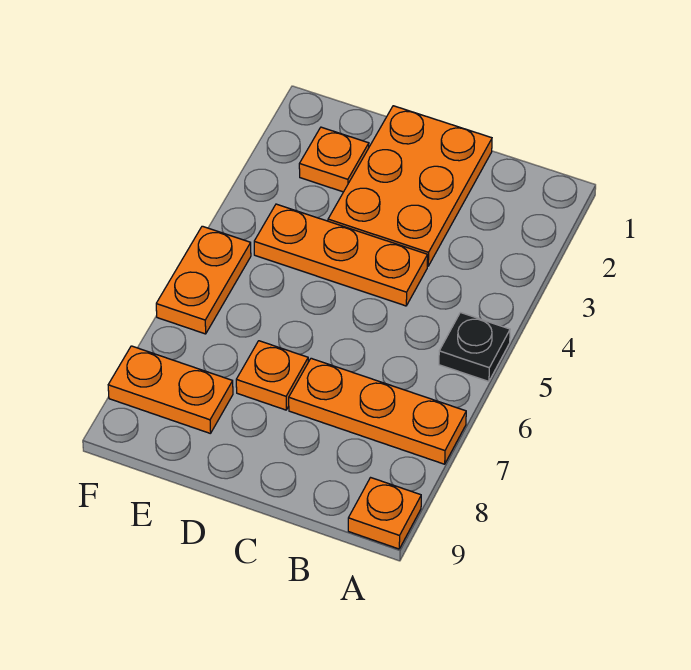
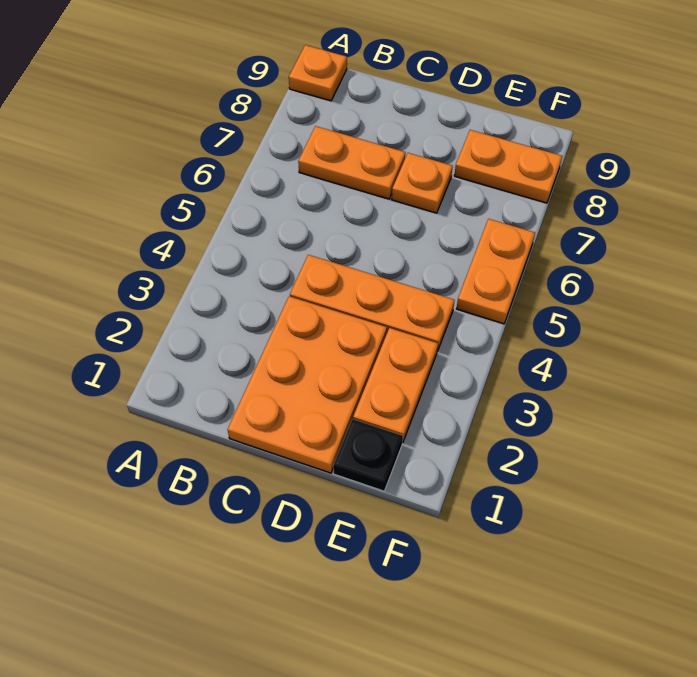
black 1x1 plate [439,313,510,381] -> black 1x1 plate moved to [333,419,403,491]
orange 1x3 plate [289,358,466,464] -> orange 1x2 plate [298,126,405,199]
orange 1x1 plate [299,127,369,192] -> orange 1x2 plate [353,328,438,443]

